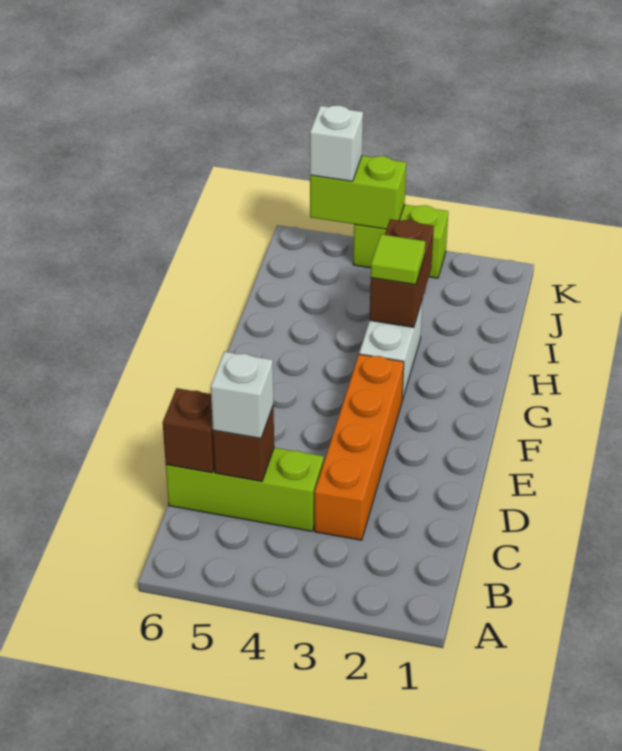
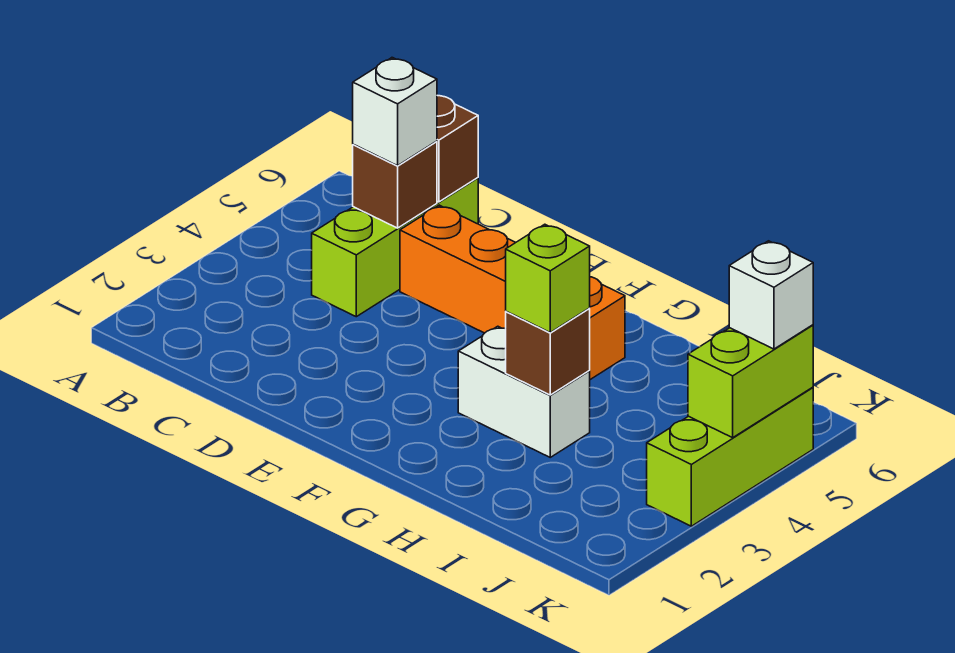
orange 1x4 brick [315,354,404,540] -> orange 1x4 brick moved to [400,205,625,380]
brown 1x2 brick [370,219,434,327] -> brown 1x1 brick [506,309,590,395]
lime 1x1 tile [371,234,426,285] -> lime 1x1 brick [506,224,590,332]
lime 1x2 brick [353,205,448,278] -> lime 1x3 brick [647,387,813,526]

